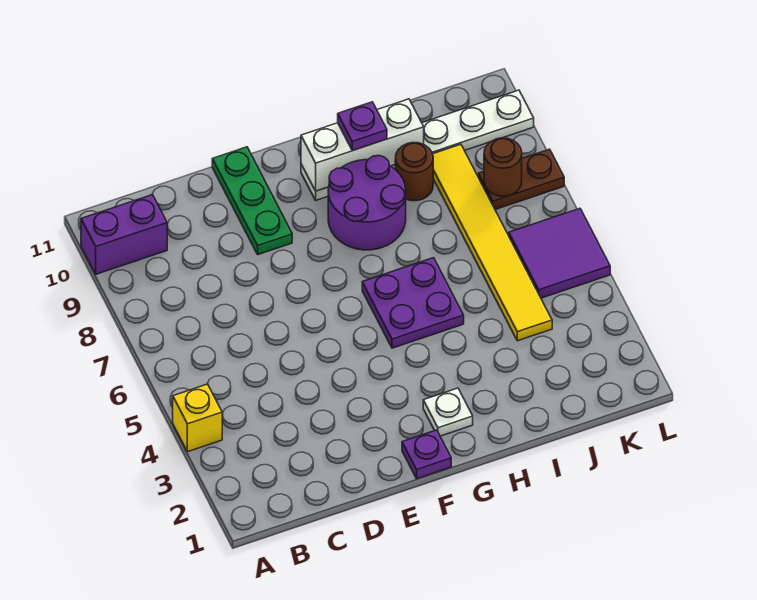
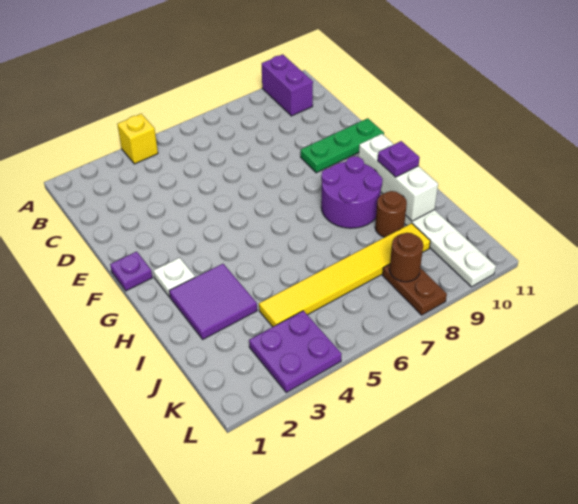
purple 2x2 plate [362,258,464,348] -> purple 2x2 plate moved to [249,311,342,392]
purple 2x2 tile [509,208,610,298] -> purple 2x2 tile moved to [169,264,257,339]

